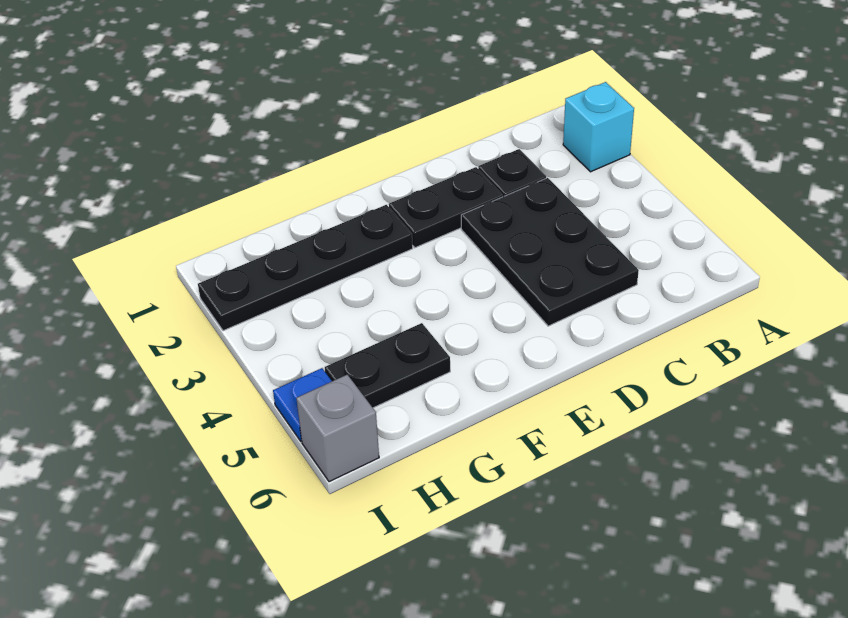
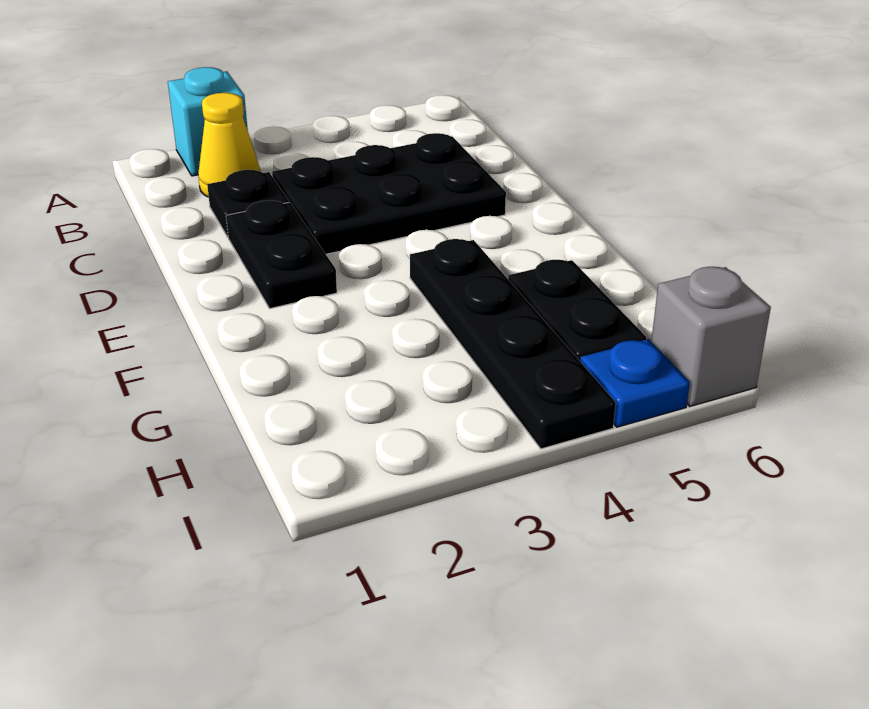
none -> yellow 1x1 cone [198,93,261,197]
black 1x4 plate [198,205,413,331] -> black 1x4 plate moved to [410,239,616,449]

